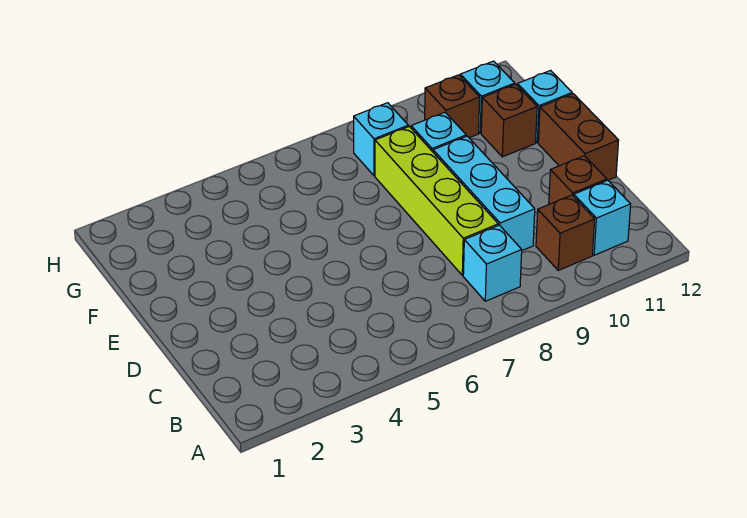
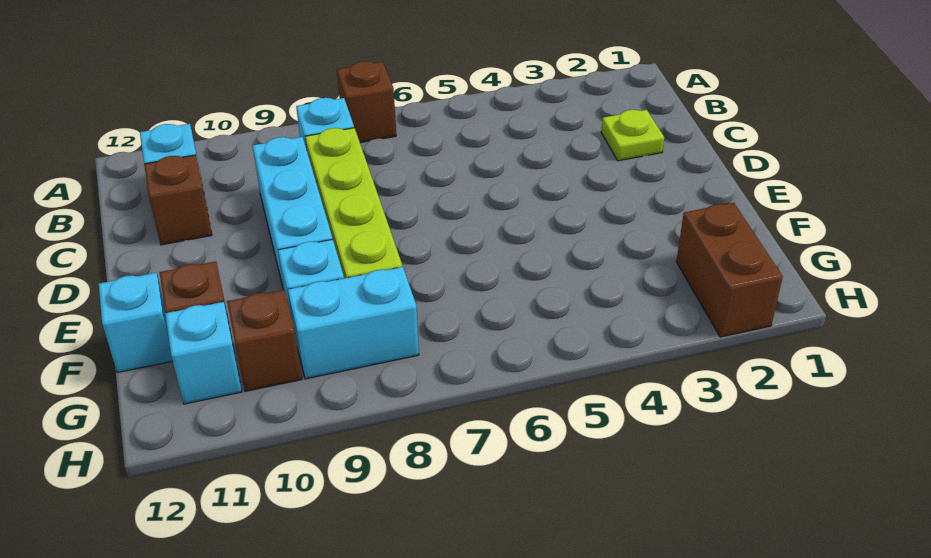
brown 1x1 brick [536,195,595,270] -> brown 1x1 brick moved to [337,61,396,143]
none -> lime 1x1 plate [601,110,664,161]
brown 1x2 brick [538,94,619,180] -> brown 1x2 brick moved to [676,203,783,337]
cyan 1x1 brick [354,103,408,176] -> cyan 1x2 brick [288,267,419,379]

